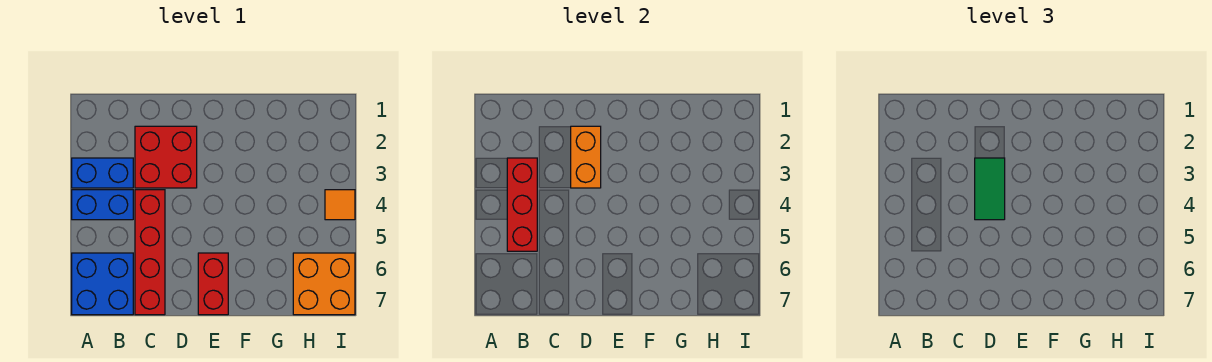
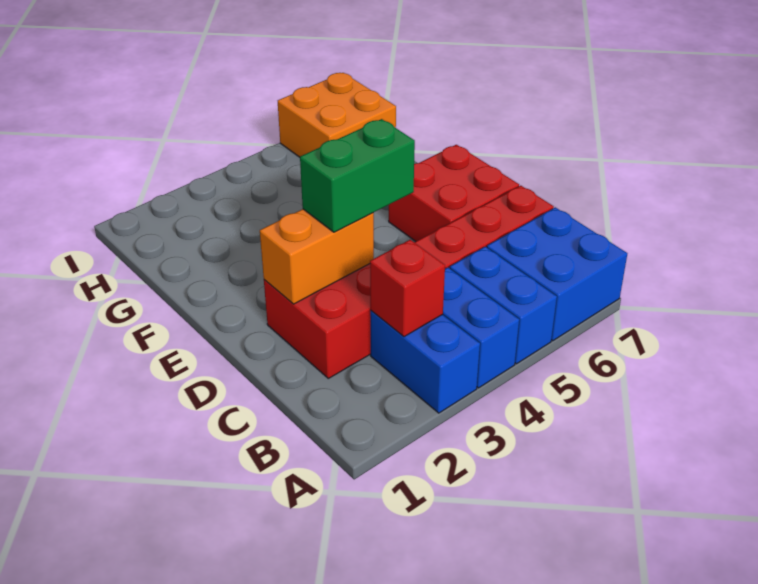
none -> blue 1x2 brick [450,247,557,364]
red 1x3 brick [507,158,537,251] -> red 1x1 brick [370,240,445,337]
green 1x2 tile [975,158,1005,220] -> green 1x2 brick [300,119,415,232]
red 1x2 brick [198,253,228,315] -> red 2x2 brick [389,145,519,241]
orange 1x1 tile [325,190,355,220] -> none

